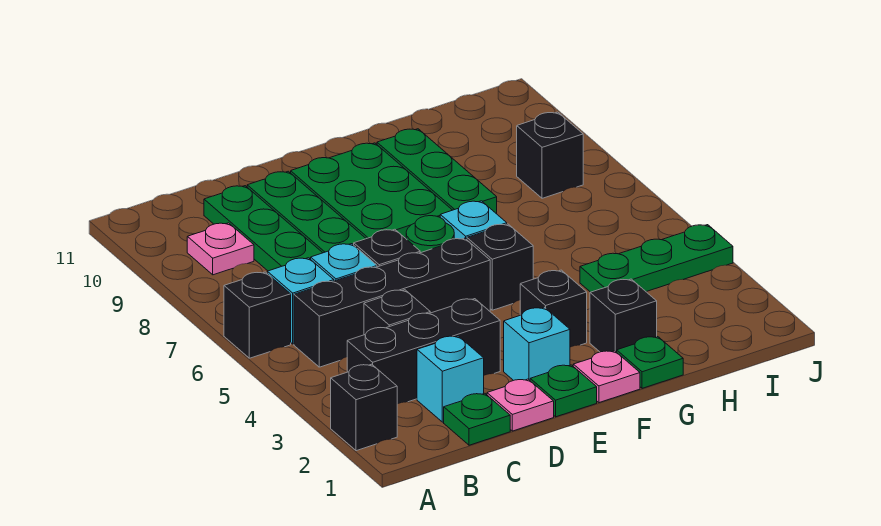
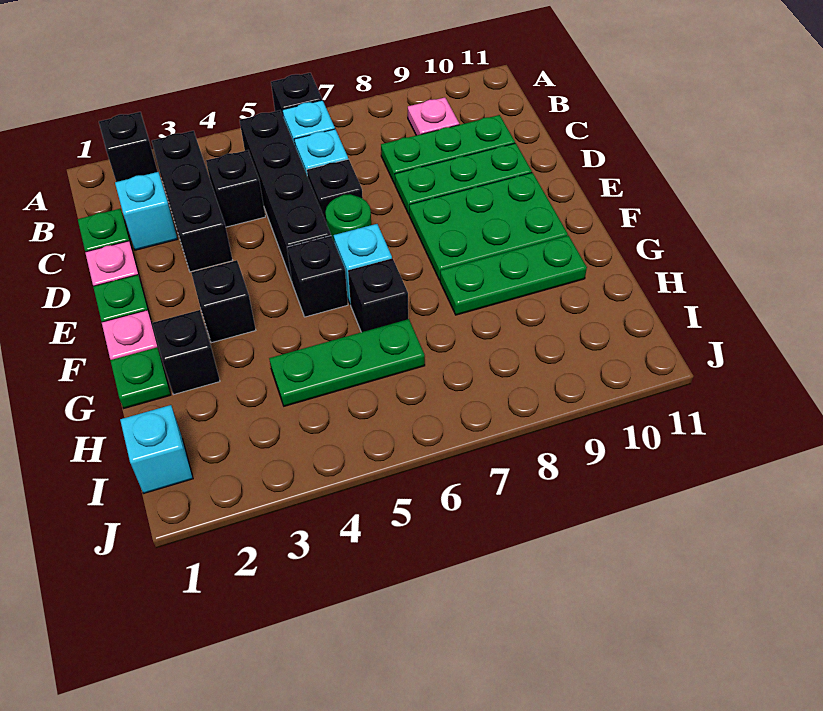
cyan 1x1 brick [504,307,570,381] -> cyan 1x1 brick moved to [120,405,193,494]
green 1x3 plate [580,225,733,292] -> green 1x3 plate turned to [269,319,425,406]
black 1x1 brick [517,112,583,198] -> black 1x1 brick moved to [348,258,408,332]

